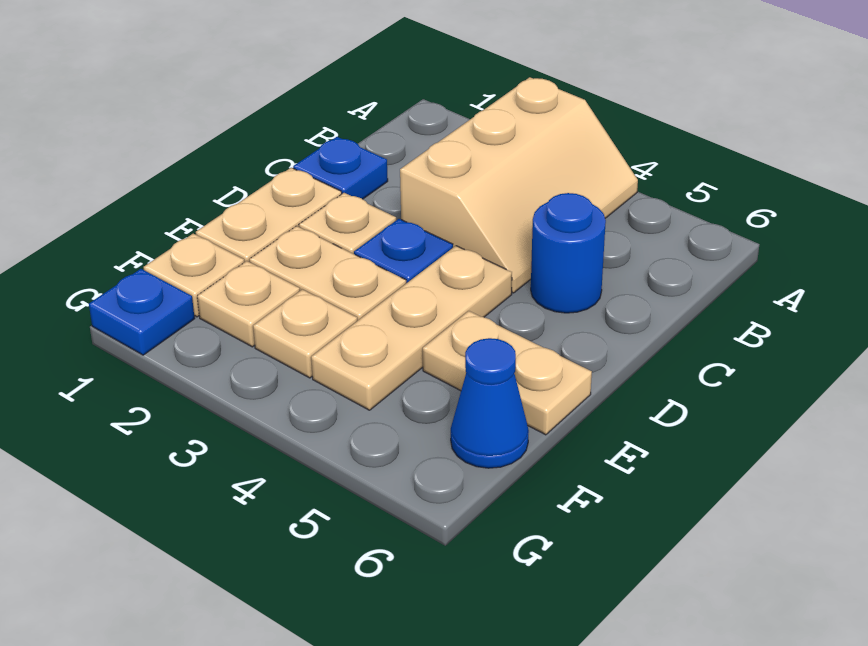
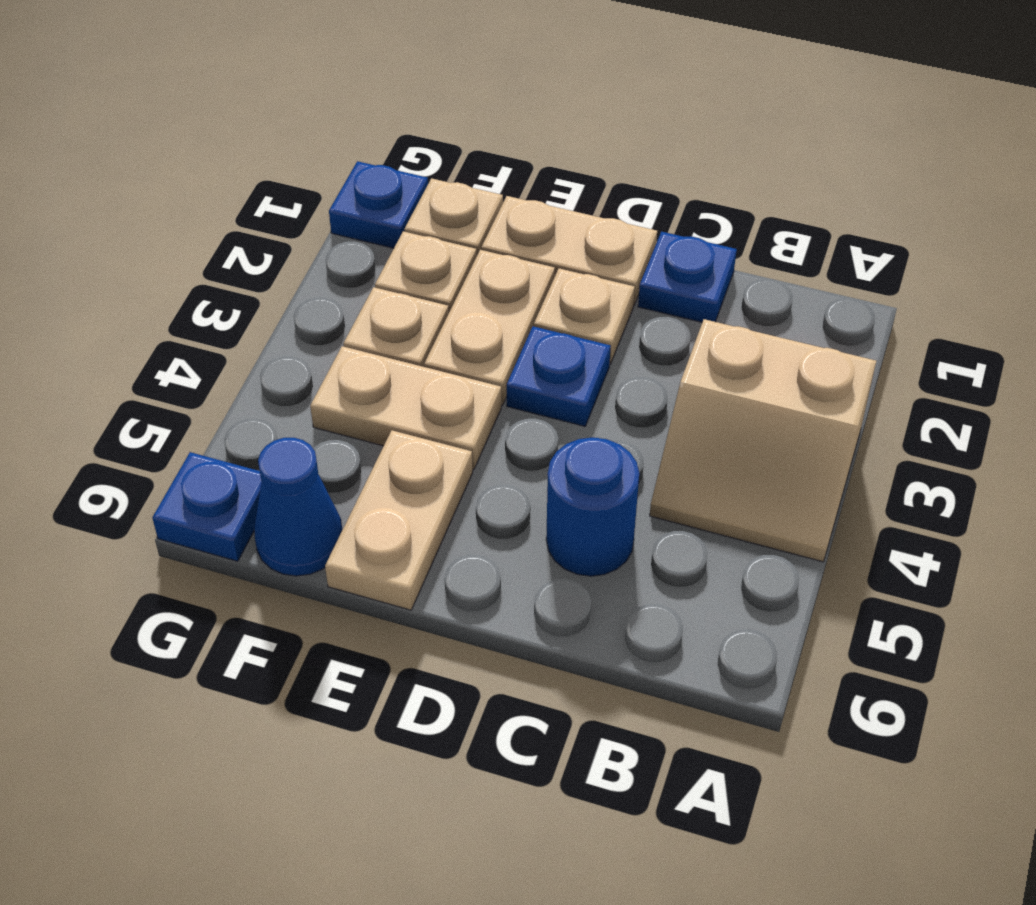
tan 2x3 slope [400,77,638,293] -> tan 2x2 slope [650,319,876,562]
tan 1x3 plate [311,246,512,410] -> tan 1x2 plate [310,346,501,470]
none -> blue 1x1 plate [152,452,262,561]

